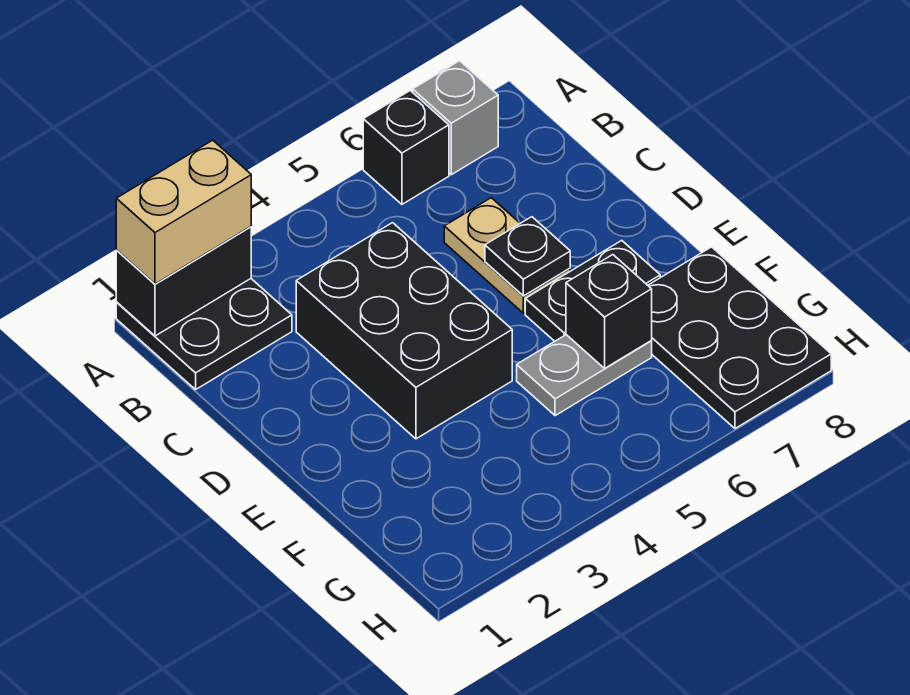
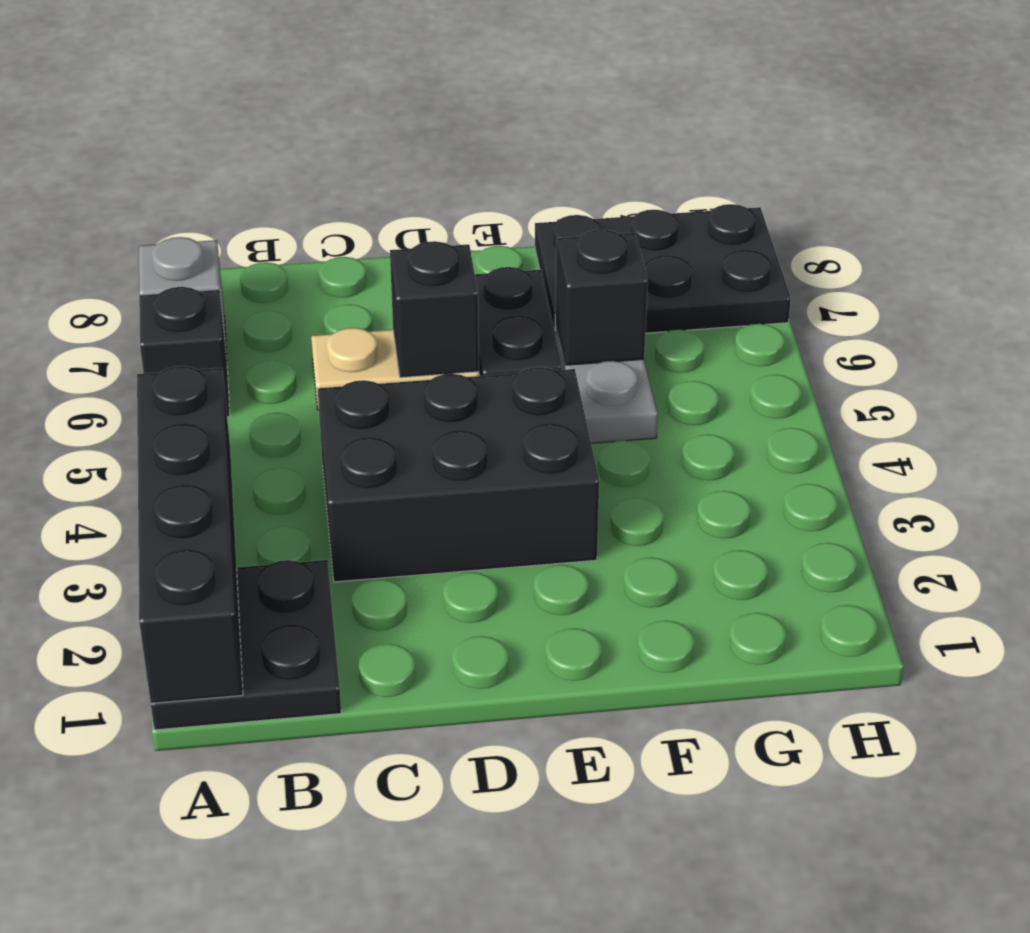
black 1x2 brick [116,227,251,336] -> black 1x4 brick [137,366,243,703]
tan 1x2 brick [116,140,251,284] -> none
black 1x1 plate [485,217,570,296] -> black 1x1 brick [390,241,479,378]

